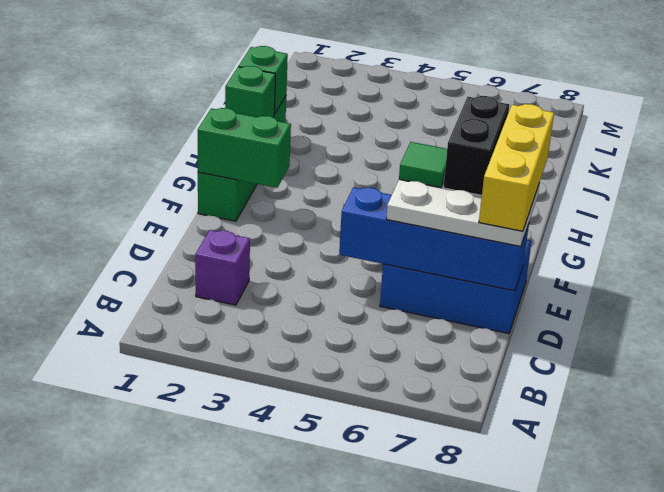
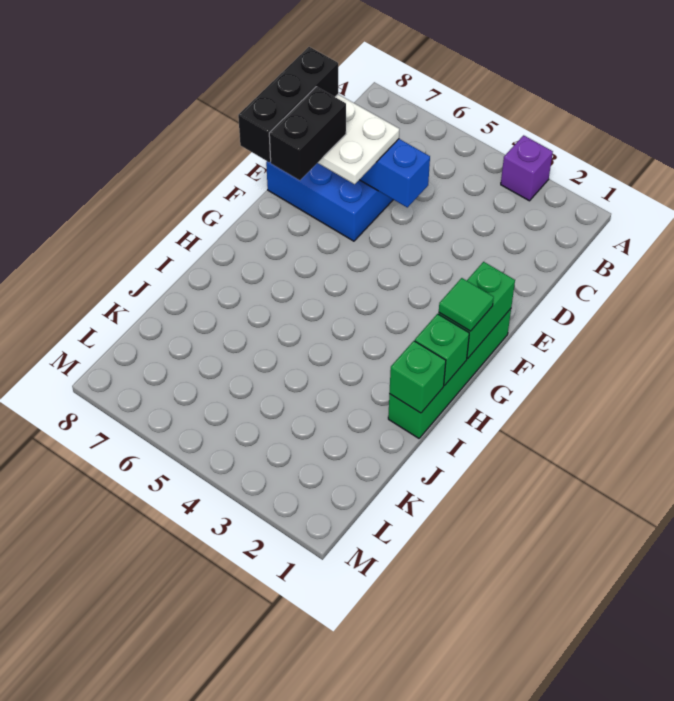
purple 1x1 brick [195,230,250,305] -> purple 1x1 brick moved to [501,135,553,201]
yellow 1x3 brick [479,104,554,231] -> black 1x3 brick [238,47,338,162]
green 1x1 tile [399,142,447,187] -> green 1x1 tile moved to [439,278,494,331]
green 1x2 brick [198,108,291,188] -> green 1x2 brick turned to [438,262,515,359]

